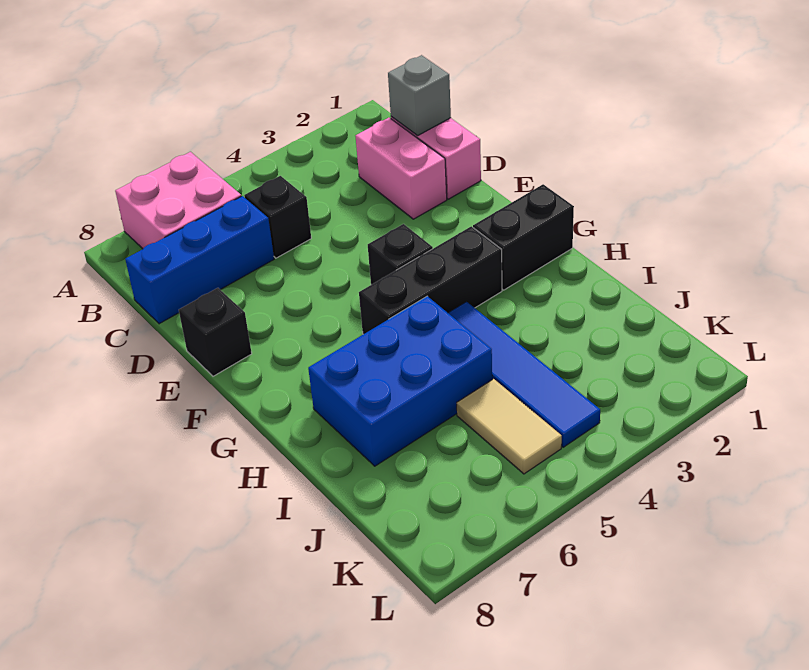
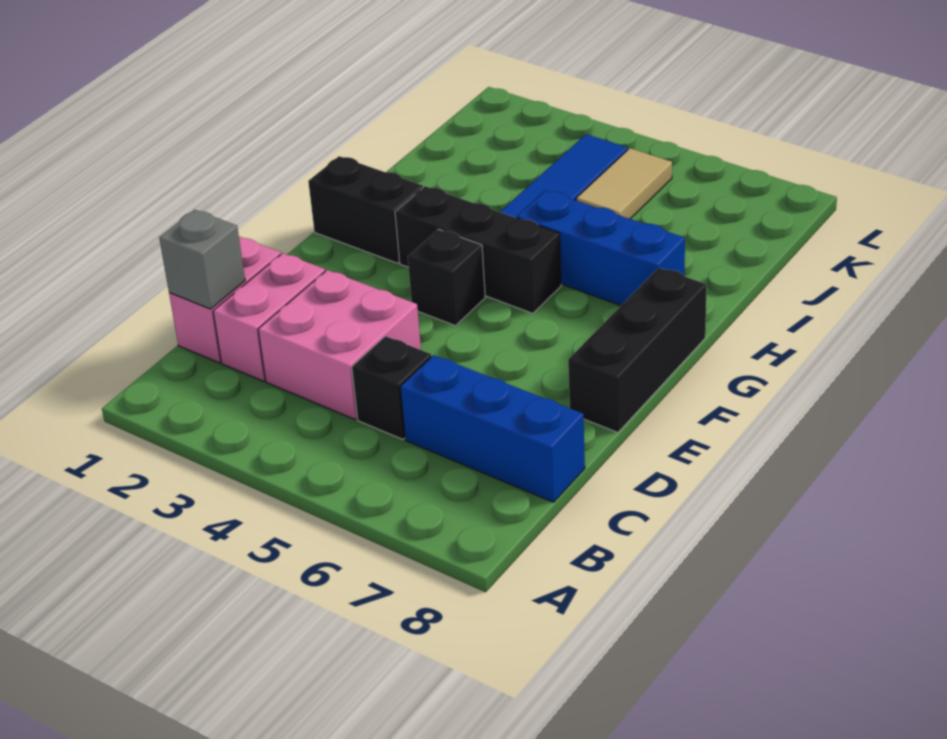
pink 2x2 brick [115,152,241,249] -> pink 2x2 brick moved to [258,270,421,419]
black 1x1 brick [179,288,252,376] -> black 1x3 brick [568,268,707,432]
blue 2x3 brick [308,296,492,466] -> blue 1x3 brick [517,190,685,305]

